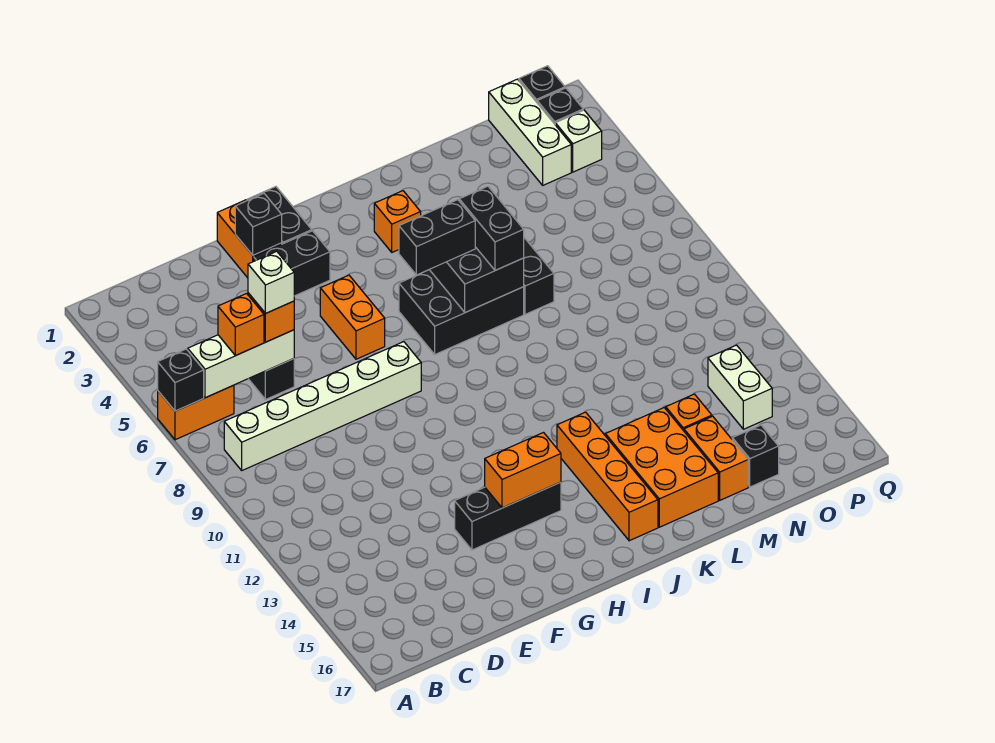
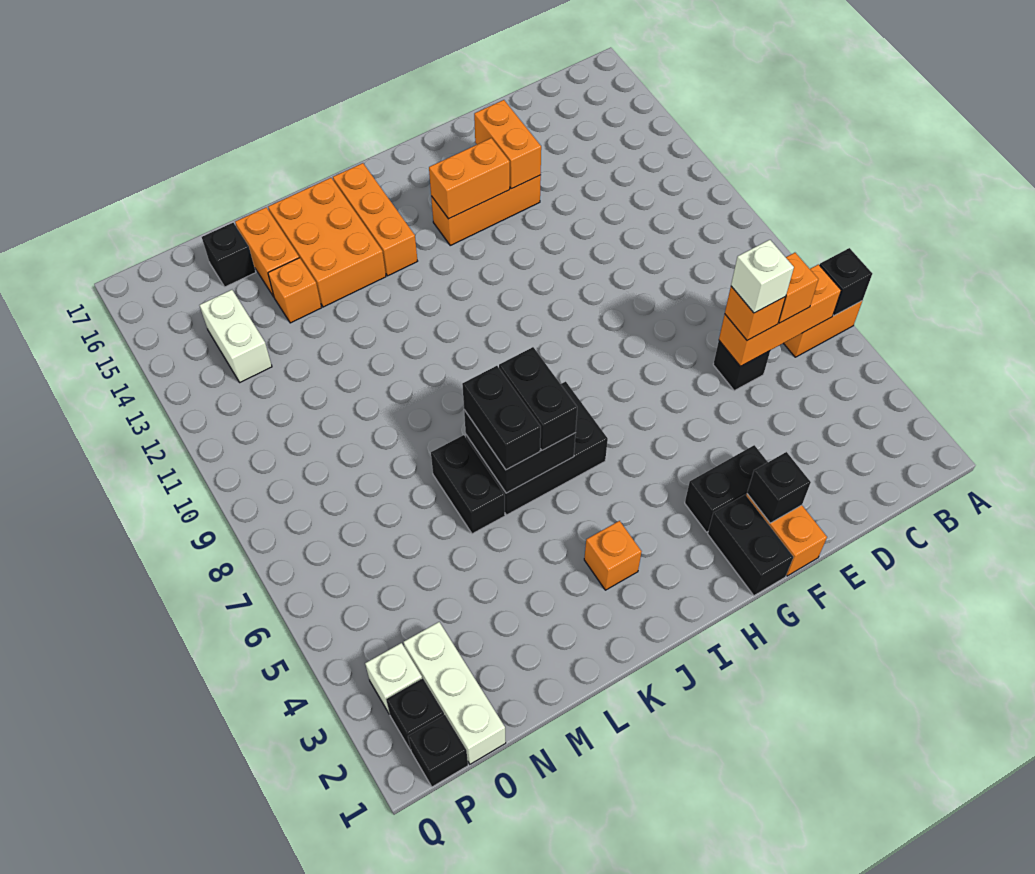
white 1x3 brick [188,330,294,398] -> orange 1x3 brick [719,264,841,366]
white 1x6 brick [224,342,421,470] -> none
black 1x3 brick [455,482,561,550] -> orange 1x3 brick [431,175,541,245]
orange 1x2 brick [320,275,385,359] -> orange 1x2 brick moved to [474,100,541,189]
black 1x2 brick [399,200,475,275] -> black 1x2 brick turned to [499,347,577,450]
orange 1x4 brick [557,412,658,541] -> orange 1x3 brick [333,163,417,276]

